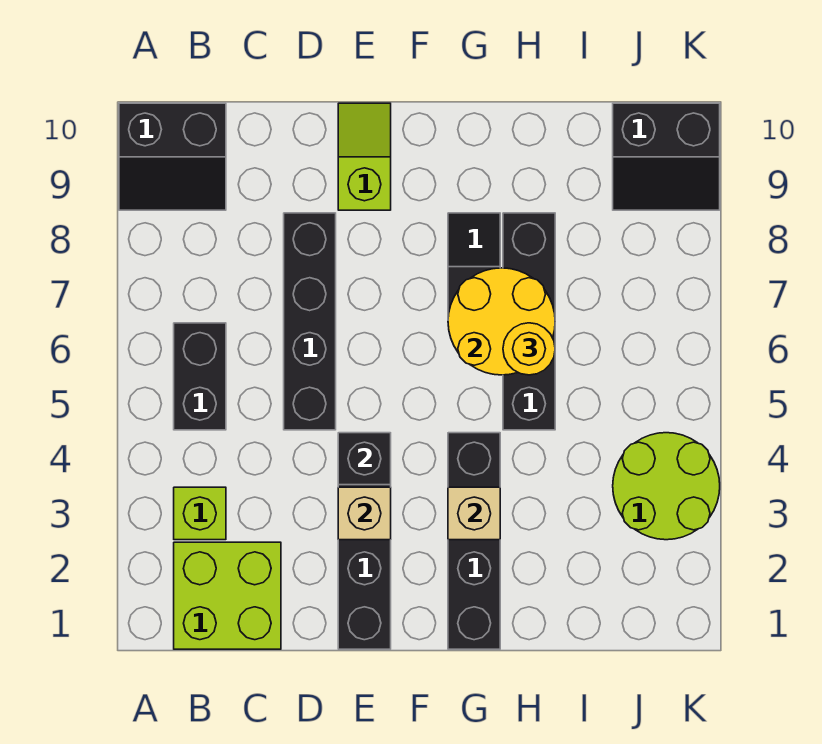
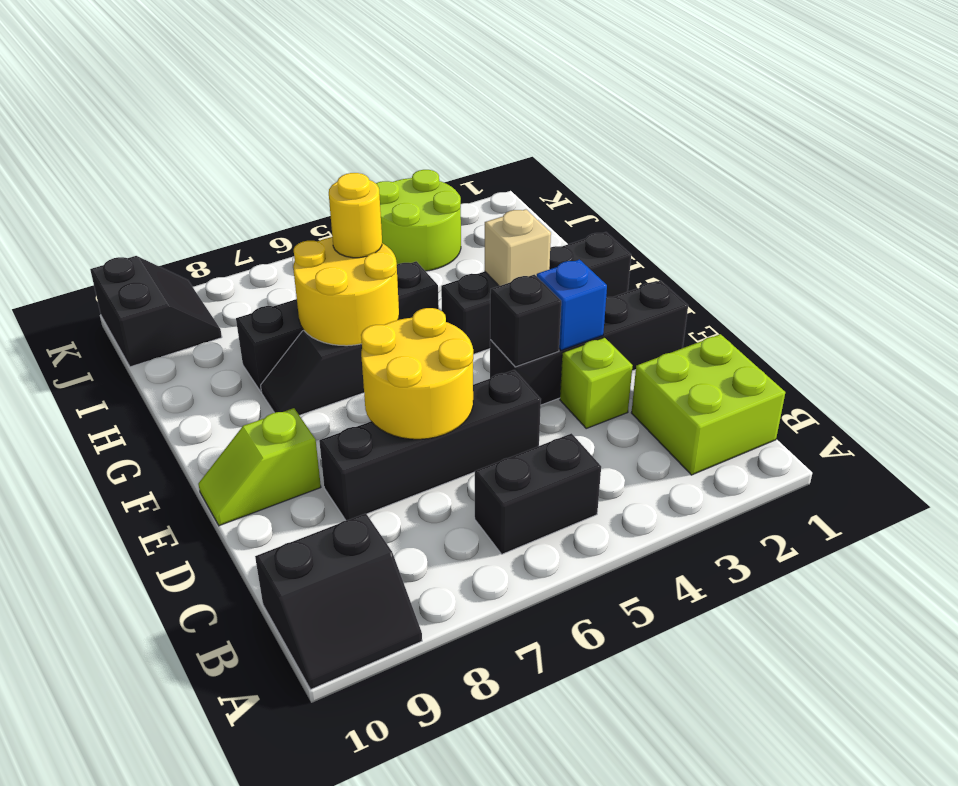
black 2x2 slope [119,103,226,210] -> black 2x2 slope turned to [255,513,422,689]
lime 1x1 brick [174,487,226,540] -> lime 1x1 brick moved to [560,337,633,428]
none -> yellow 2x2 round brick [361,308,473,439]
tan 1x1 brick [338,487,391,540] -> blue 1x1 brick [537,260,607,350]

